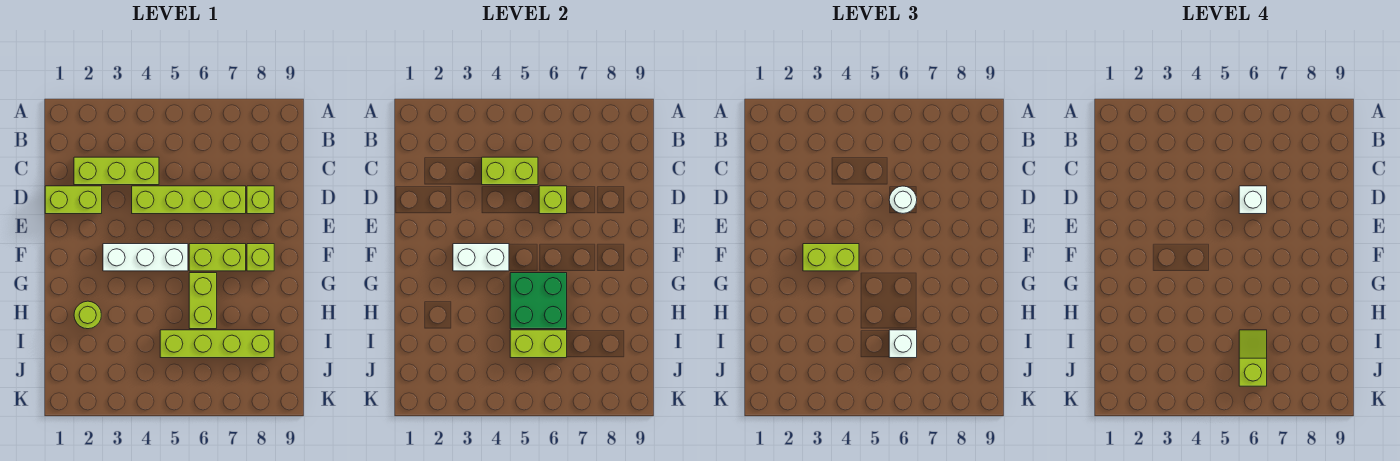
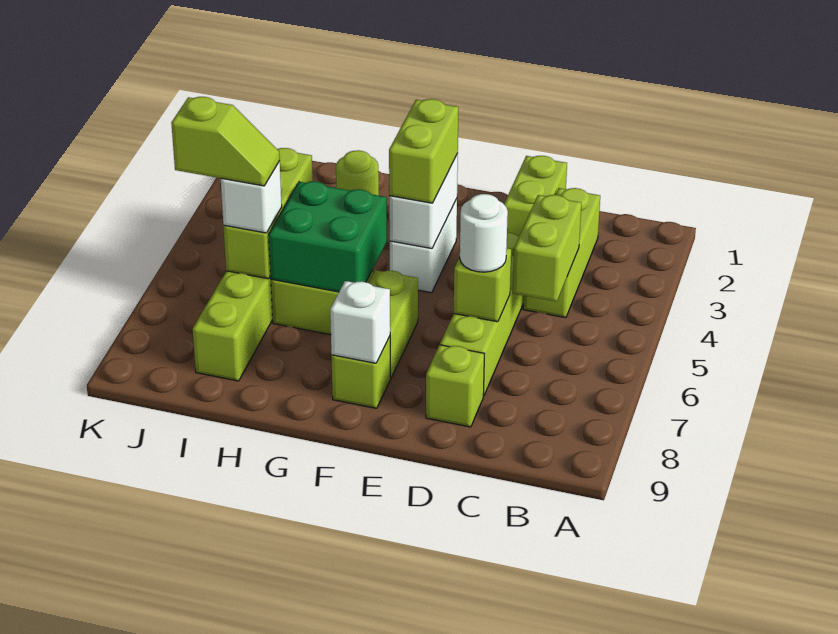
white 1x1 brick [1239,186,1267,214] -> white 1x1 brick moved to [330,281,390,363]
white 1x3 brick [103,244,188,271] -> white 1x2 brick [390,199,457,293]
lime 1x2 brick [510,330,567,358] -> lime 1x3 brick [223,148,313,279]

